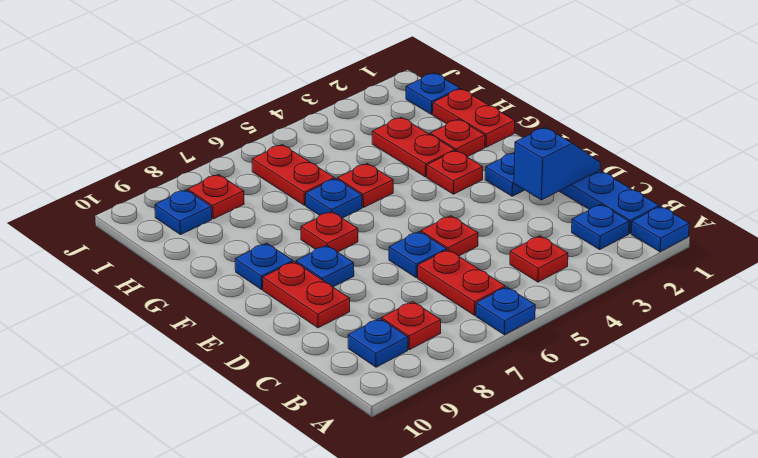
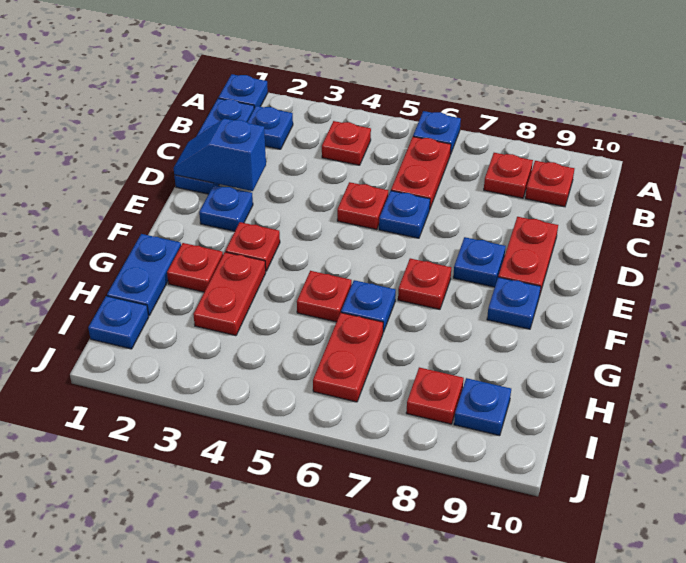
blue 1x1 plate [348,318,408,367] -> red 1x1 plate [525,161,574,207]
red 1x2 plate [433,89,515,147] -> blue 1x2 plate [107,234,181,316]

